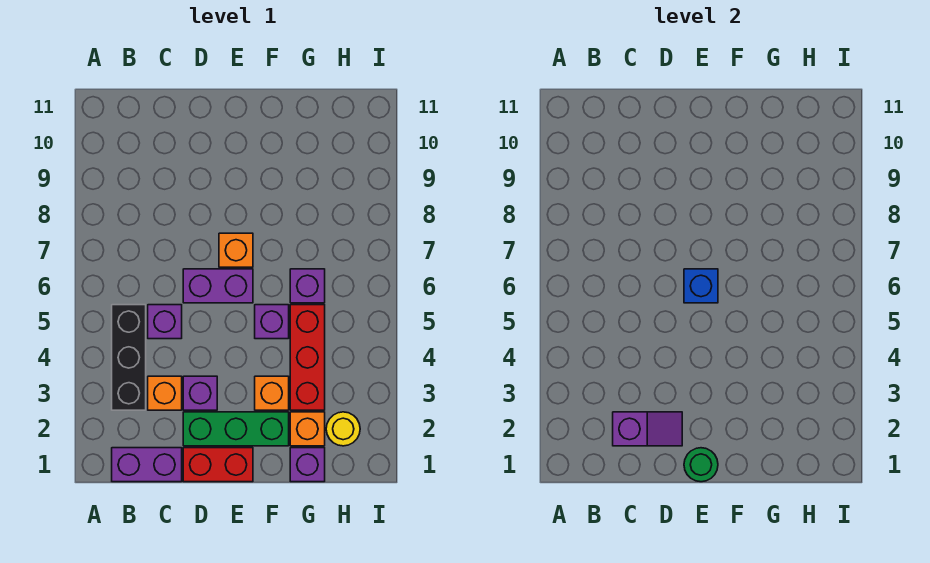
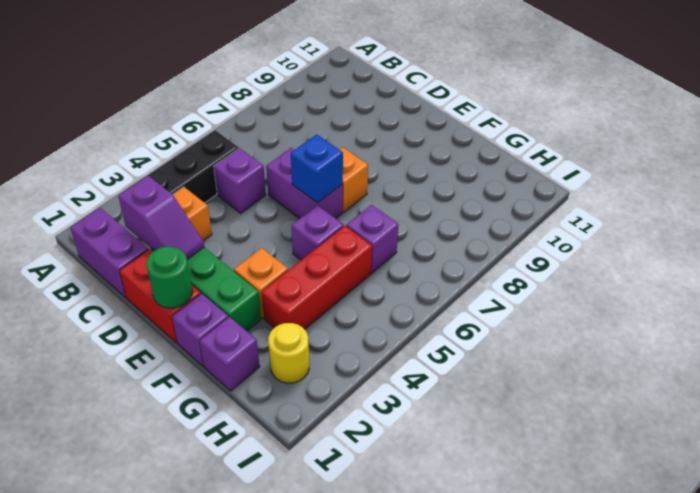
purple 1x1 brick [183,376,217,410] -> purple 1x1 brick moved to [172,294,228,366]
orange 1x1 brick [290,412,325,446] -> none

